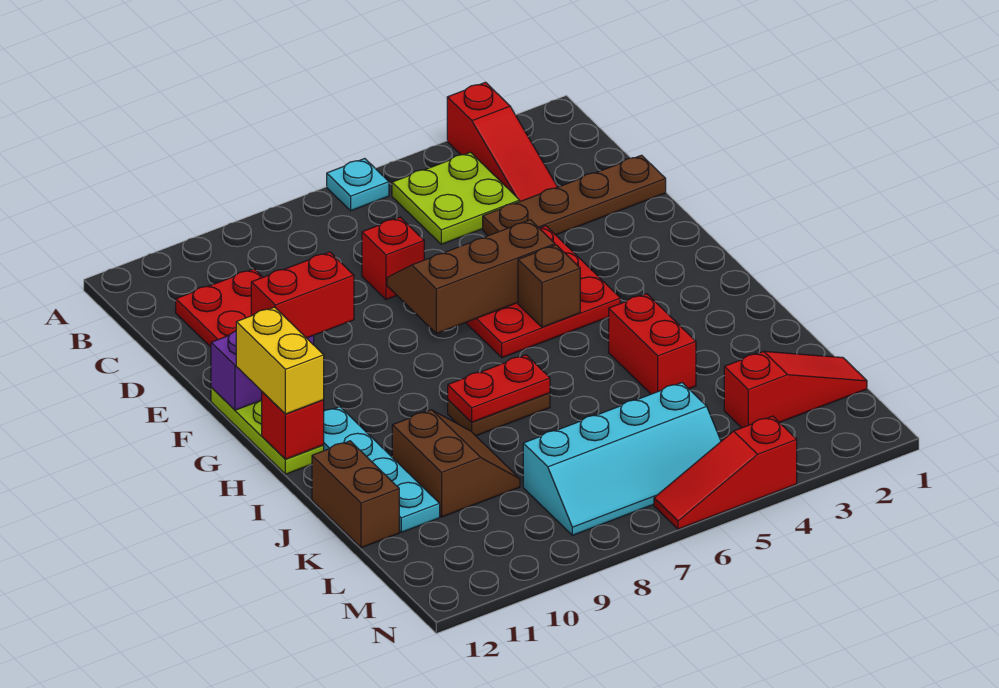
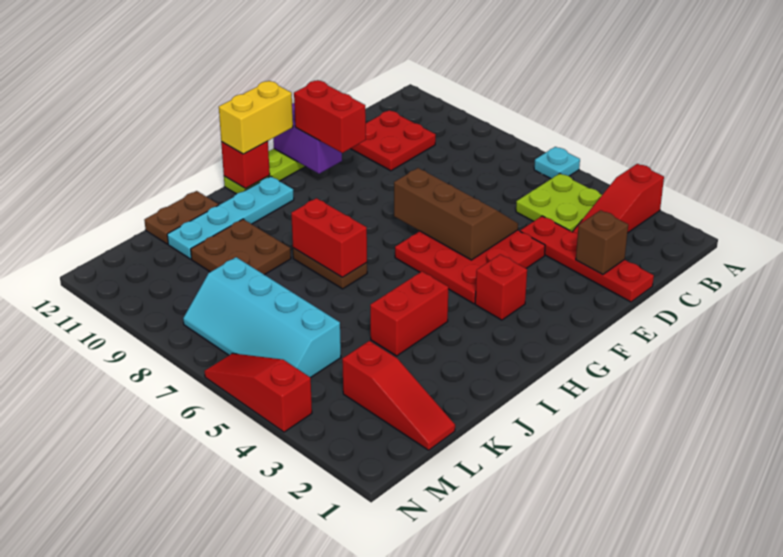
brown 1x4 plate [483,155,666,236] -> red 1x4 plate [520,216,654,302]
red 1x1 brick [362,217,424,300] -> red 1x1 brick moved to [475,254,527,320]
brown 1x1 brick [518,245,580,327] -> brown 1x1 brick moved to [576,210,628,275]
red 1x2 plate [448,355,550,422] -> red 1x2 brick [291,198,367,277]
brown 2x2 slope [392,410,520,517] -> brown 2x2 plate [191,219,291,275]
brown 1x2 brick [312,441,399,548] -> brown 1x2 plate [144,191,219,244]

